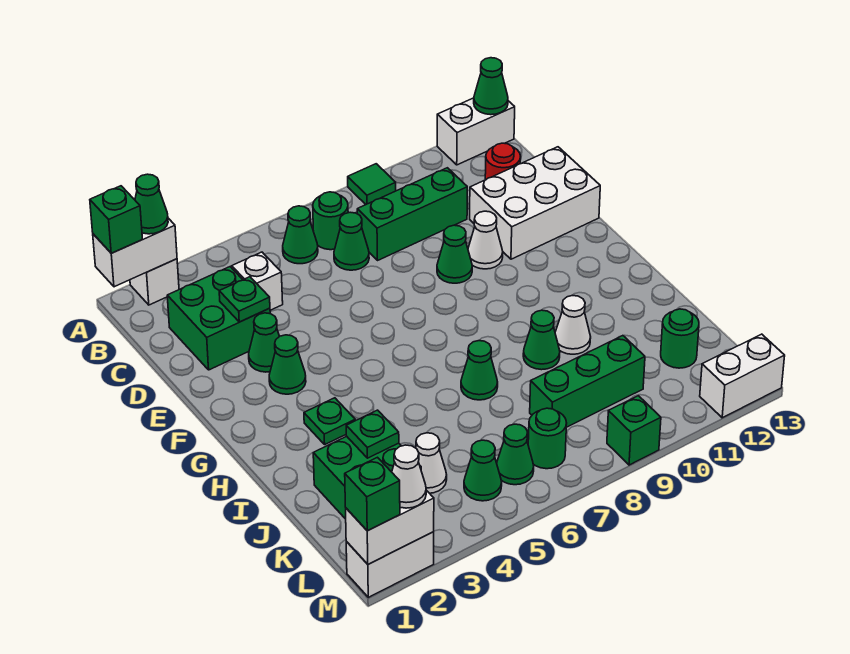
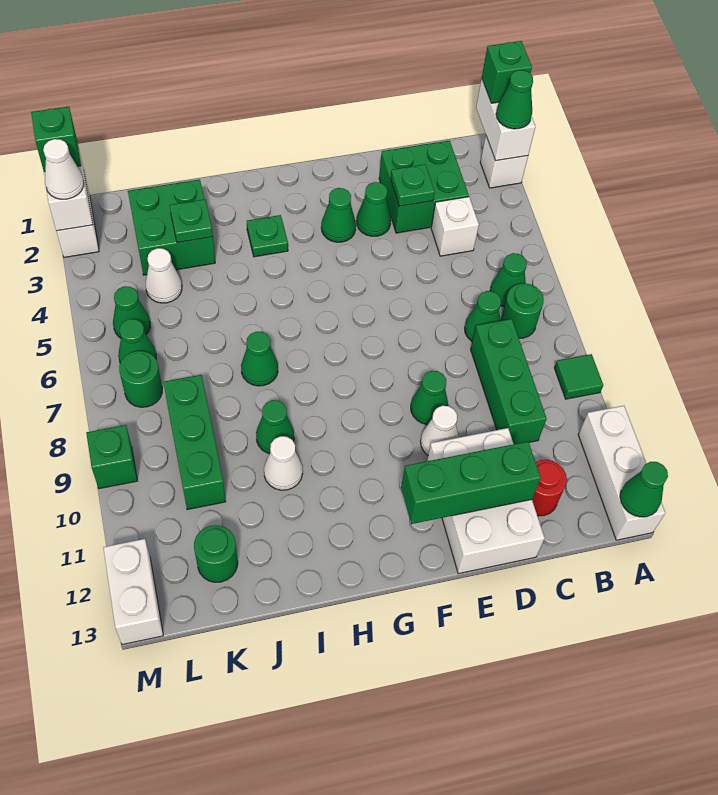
white 1x2 brick [437,98,515,165] -> white 1x3 brick [578,406,665,540]
none -> green 1x3 brick [401,442,541,524]

